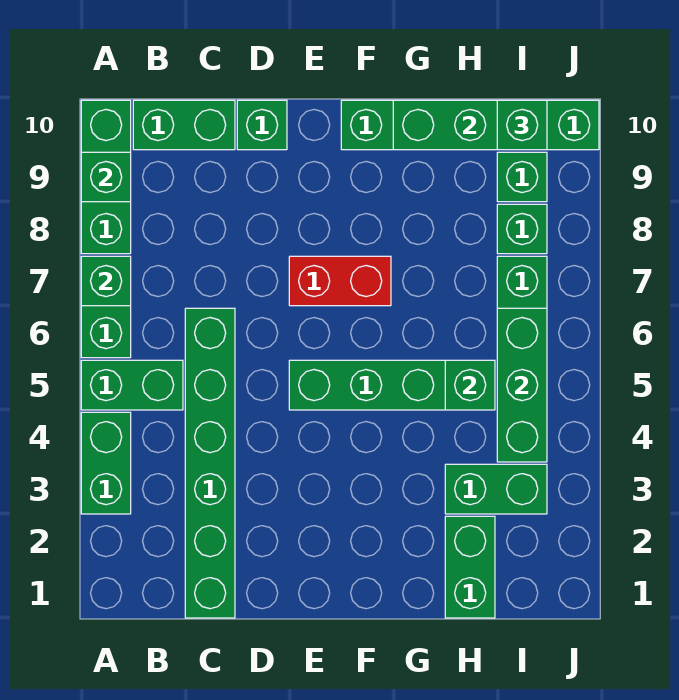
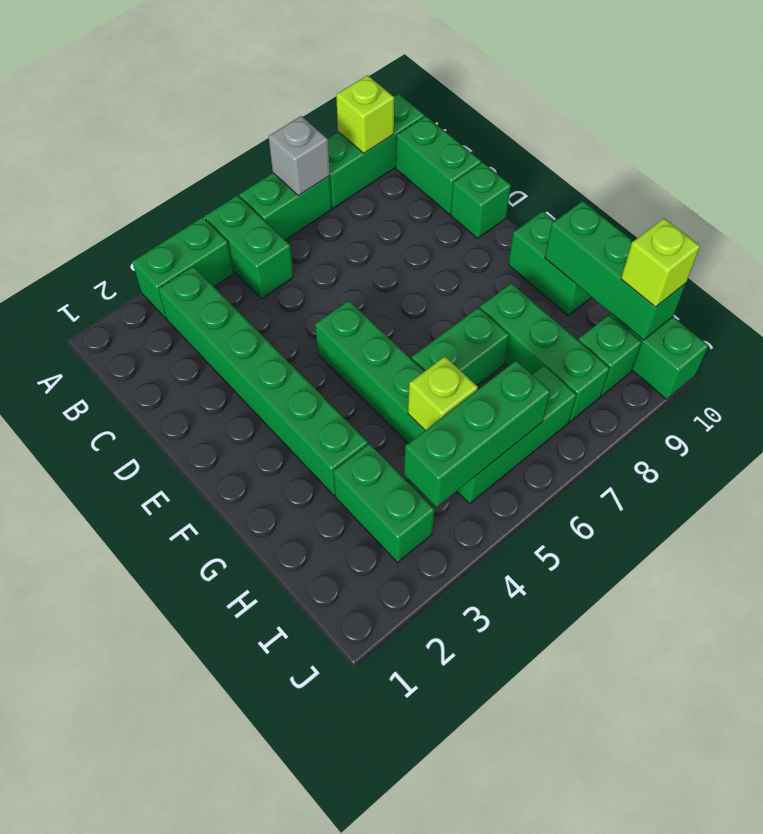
green 1x1 brick [81,256,131,306] -> grey 1x1 brick [268,116,330,196]
green 1x1 brick [81,152,131,202] -> lime 1x1 brick [336,75,394,153]
green 1x6 brick [185,308,235,618] -> green 1x6 brick turned to [158,266,368,495]
red 1x2 brick [289,256,391,306] -> none
green 1x2 brick [445,516,495,618] -> green 1x2 brick moved to [412,308,509,385]
green 1x1 brick [445,360,495,410] -> lime 1x1 brick [408,357,478,430]
green 1x1 brick [497,204,547,254] -> green 1x3 brick [480,283,610,422]
green 1x1 brick [497,100,547,150] -> lime 1x1 brick [621,218,700,307]

